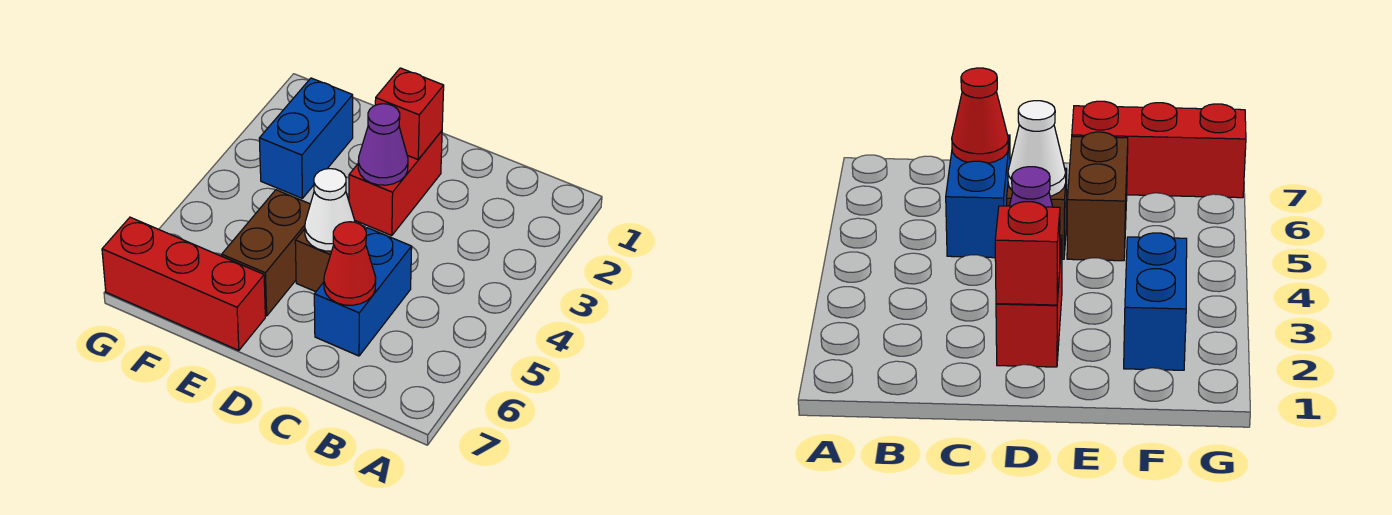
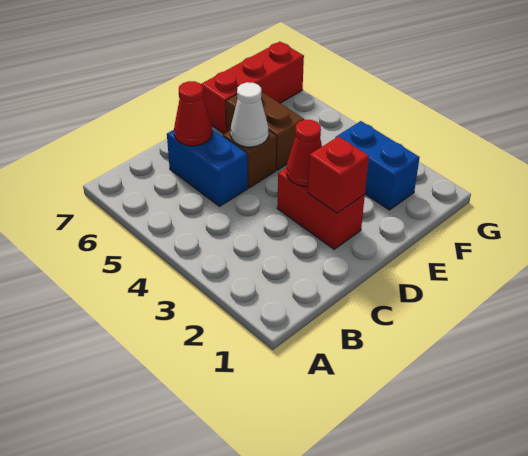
purple 1x1 cone [358,104,408,185] -> red 1x1 cone [287,120,322,186]

